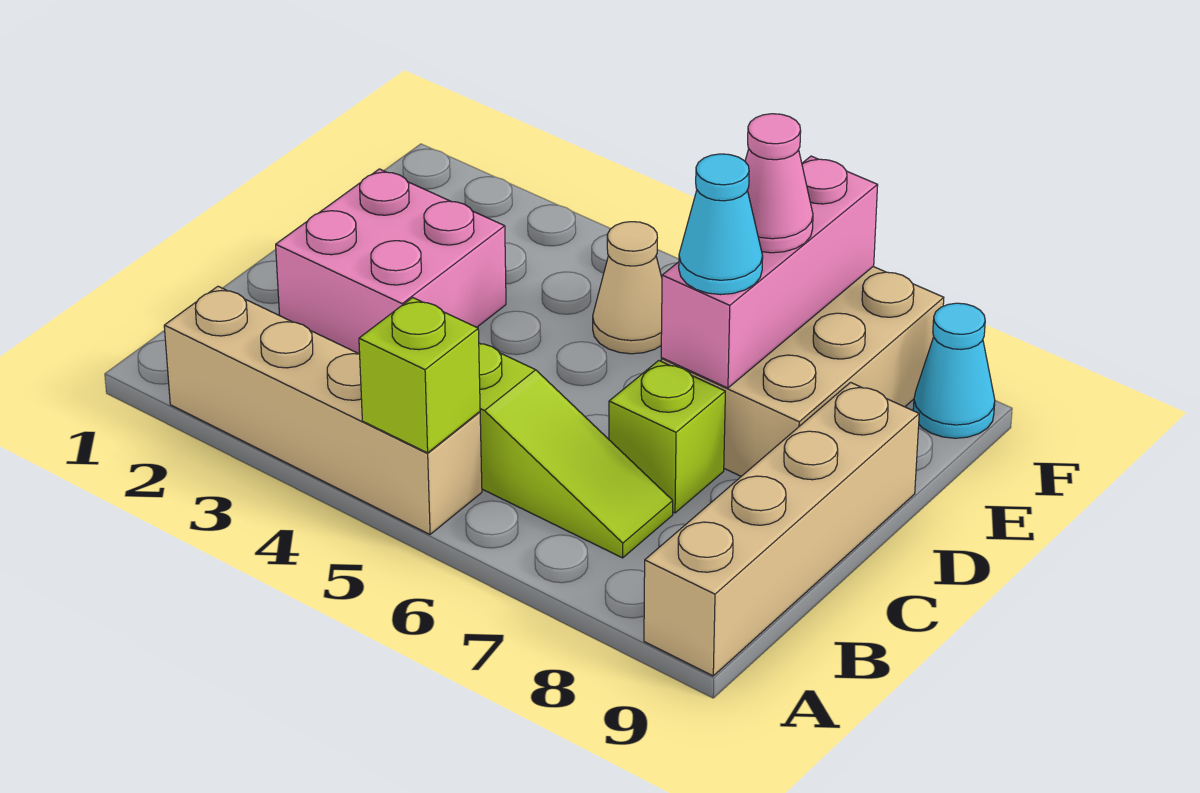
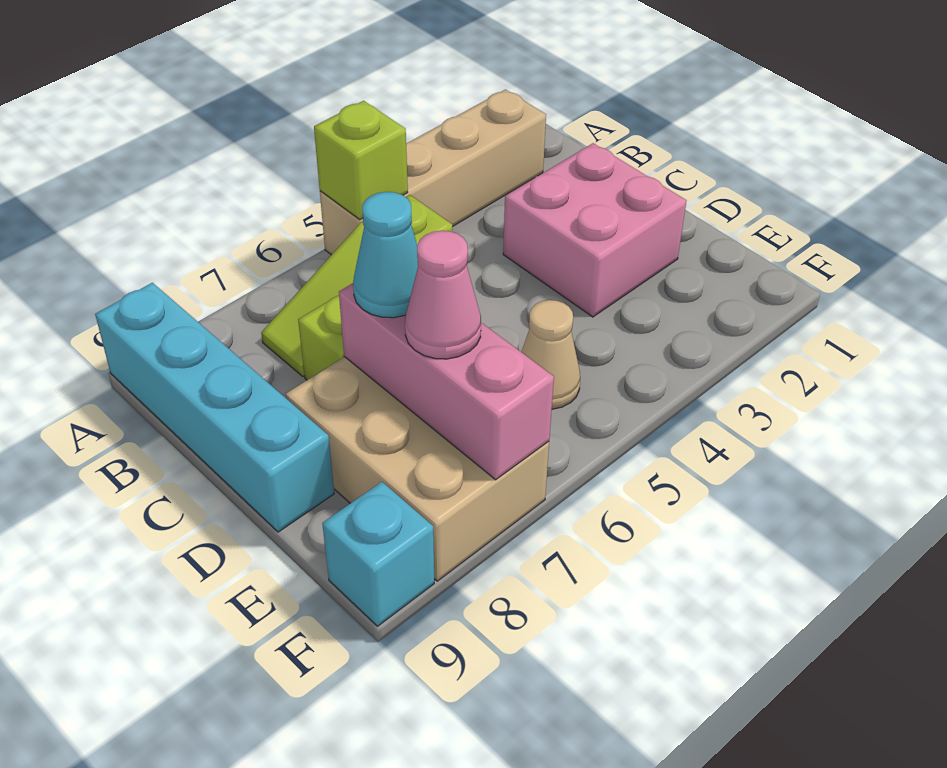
tan 1x4 brick [644,383,919,676] -> cyan 1x4 brick [95,283,334,532]
cyan 1x1 cone [913,303,995,438] -> cyan 1x1 brick [322,482,434,626]

